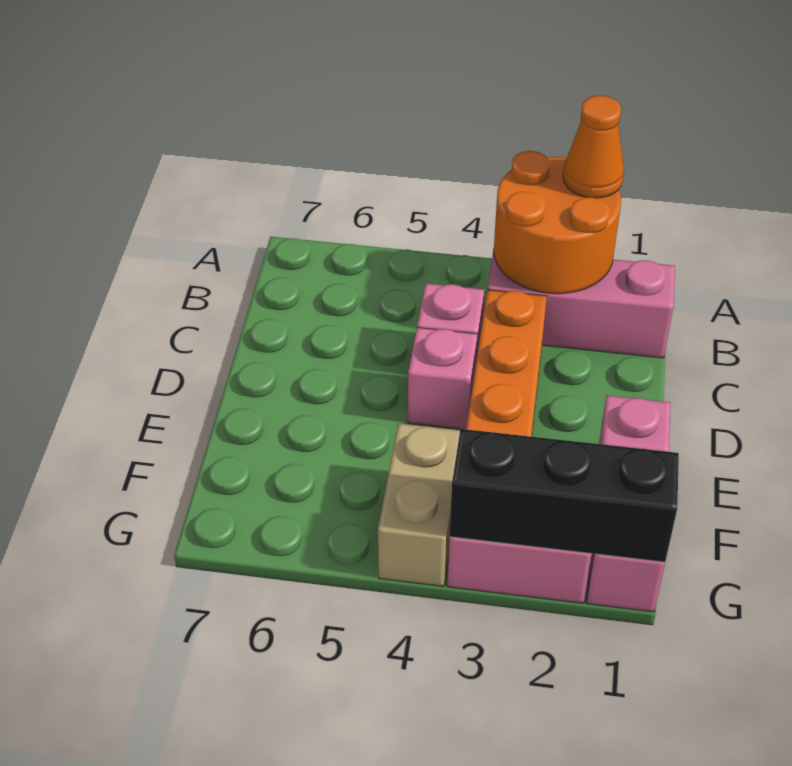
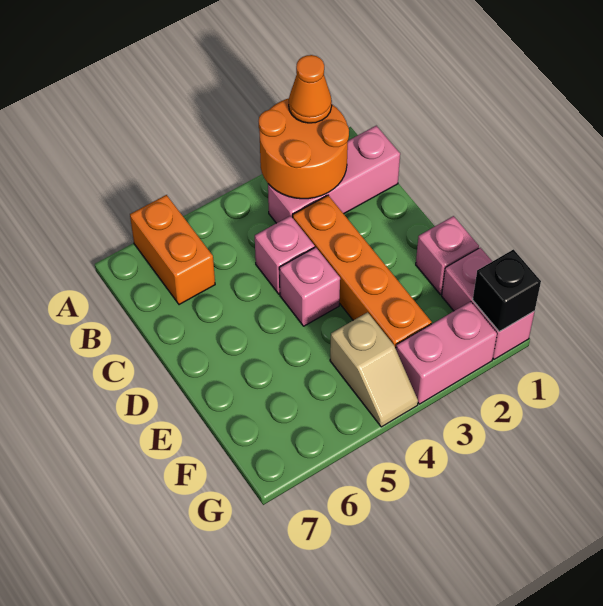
none -> orange 1x2 brick [130,195,215,305]
tan 1x2 brick [378,424,460,586] -> tan 1x2 slope [330,312,418,427]
black 1x3 brick [450,429,679,562] -> black 1x1 brick [473,249,541,332]

